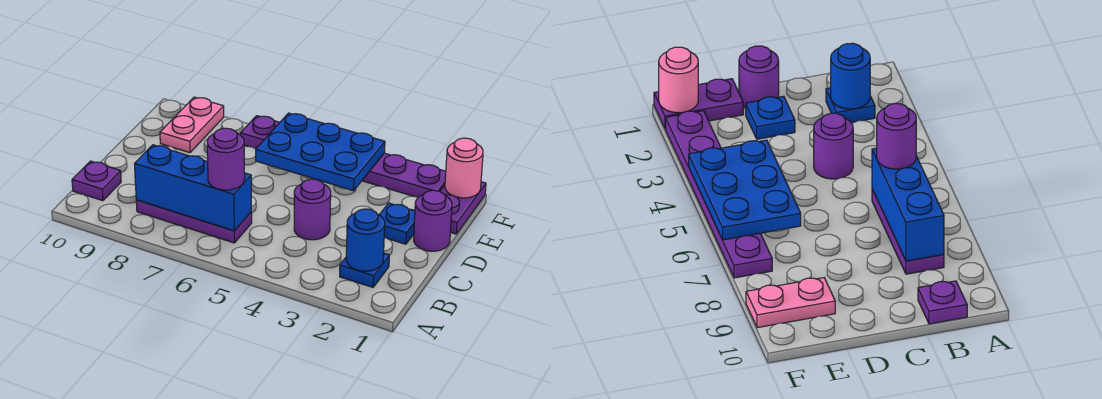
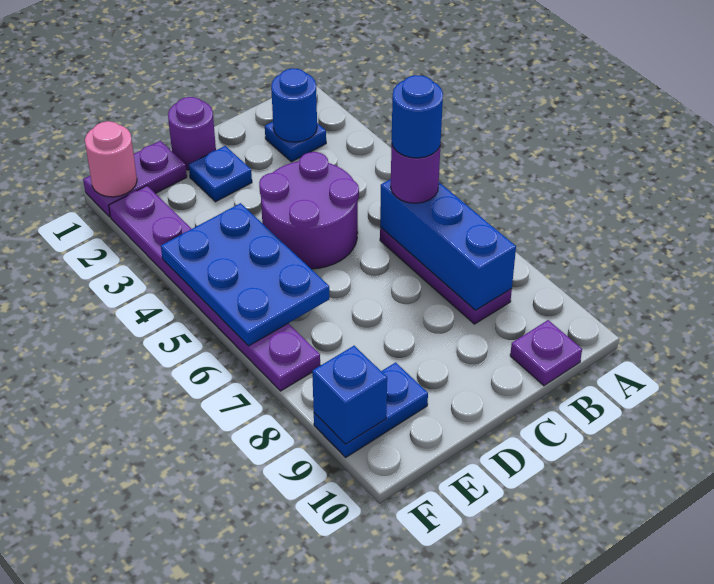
none -> blue 1x1 round brick [392,75,443,158]
purple 1x1 round brick [294,179,331,240] -> purple 2x2 round brick [259,152,359,269]
pink 1x2 plate [160,97,224,153] -> blue 1x2 plate [314,362,428,457]
none -> blue 1x1 brick [312,346,387,444]

